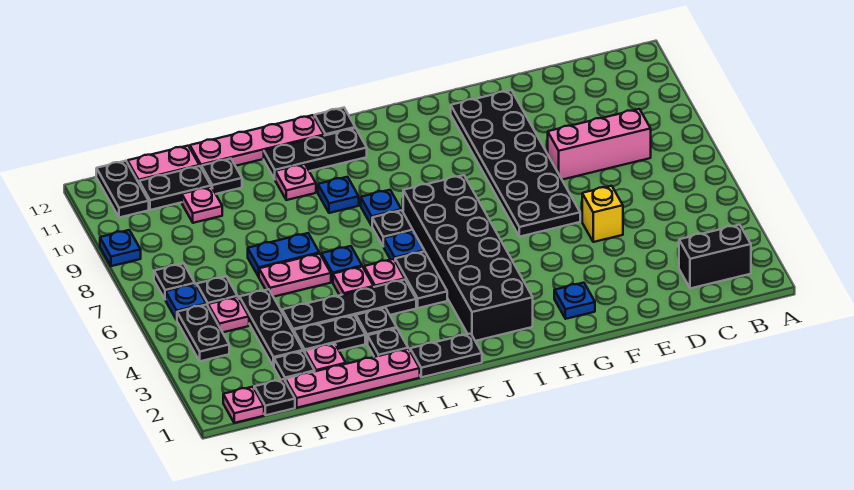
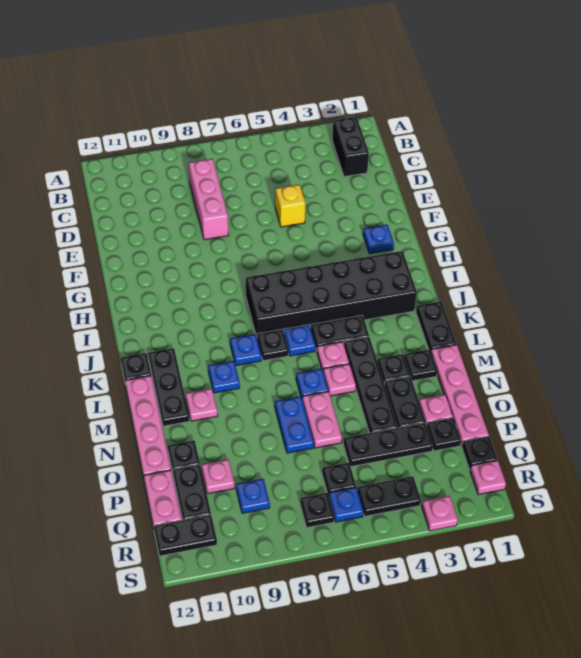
black 2x6 plate [451,90,580,237] -> none
pink 1x1 plate [208,297,249,332] -> pink 1x1 plate moved to [422,496,458,531]
blue 1x1 plate [100,230,141,266] -> blue 1x1 plate moved to [236,479,270,513]

